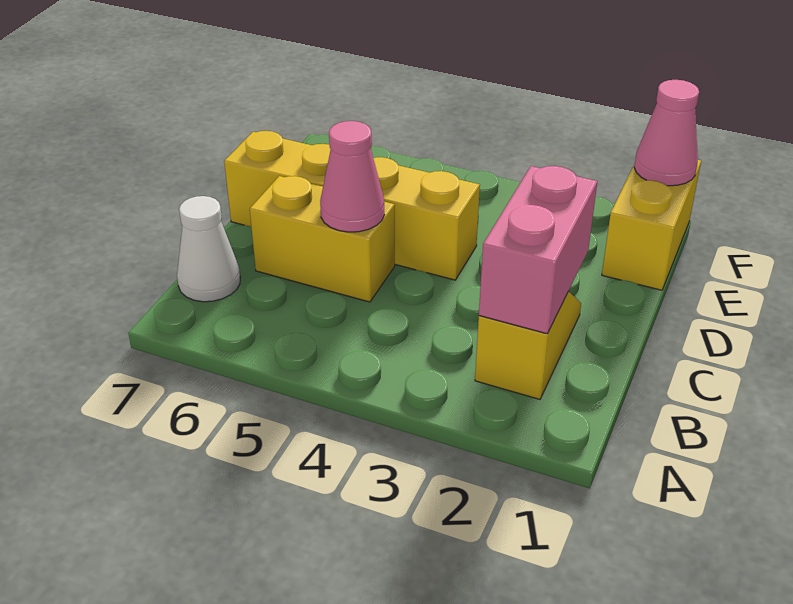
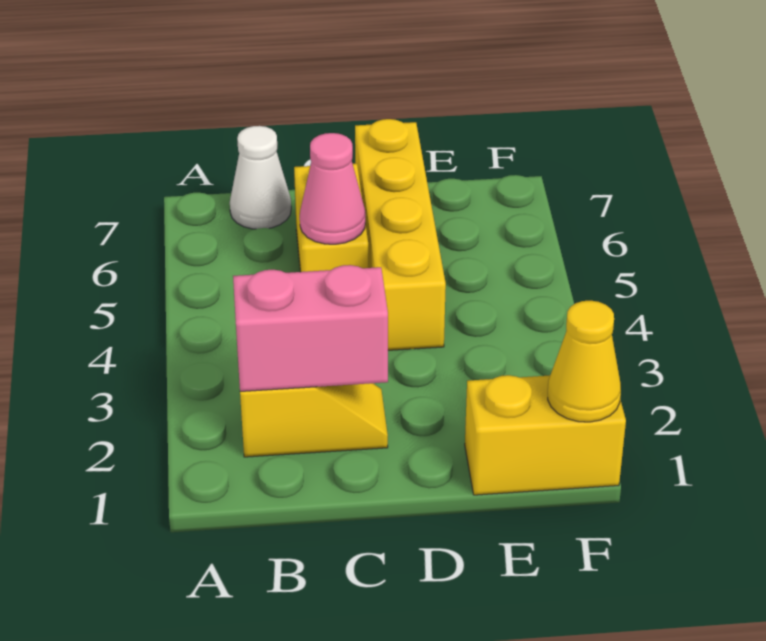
pink 1x1 cone [634,80,699,186] -> yellow 1x1 cone [548,301,621,422]

